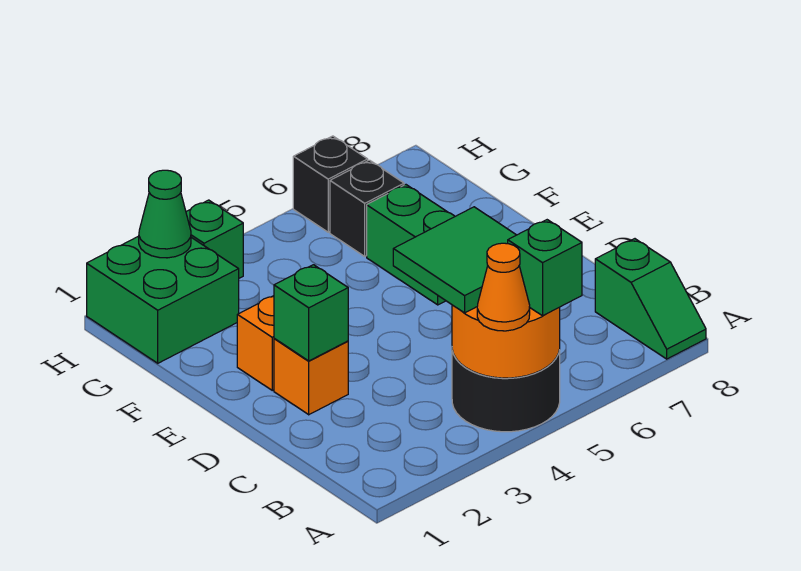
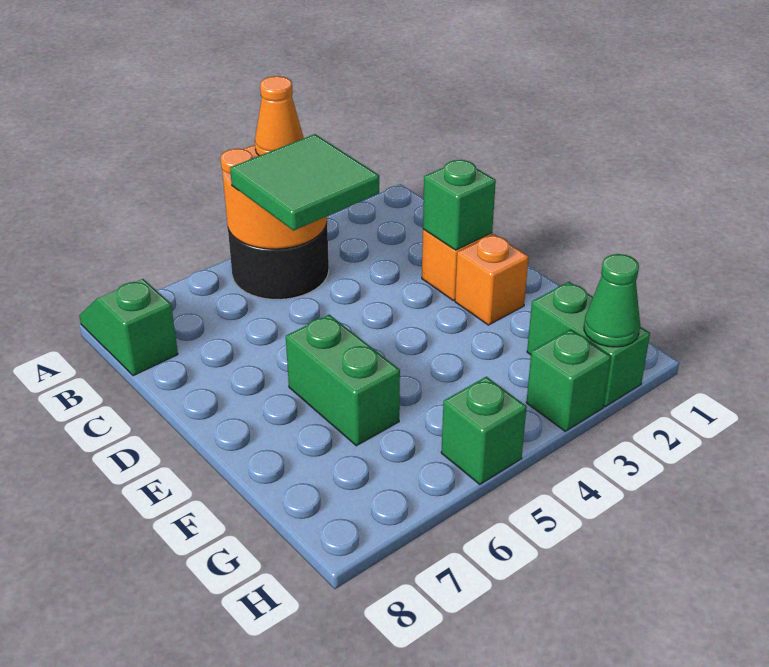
green 1x1 brick [508,220,582,316] -> green 1x1 brick moved to [441,377,527,484]
green 2x2 brick [87,236,239,363] -> green 1x2 brick [527,282,650,407]
black 1x1 brick [330,160,404,256] -> none
black 1x1 brick [293,136,368,232] -> none

